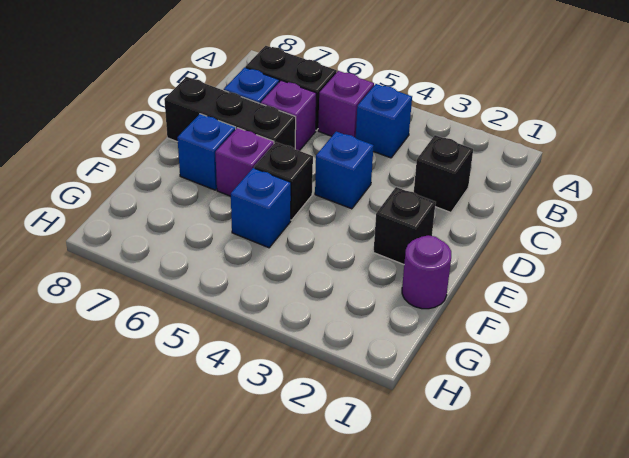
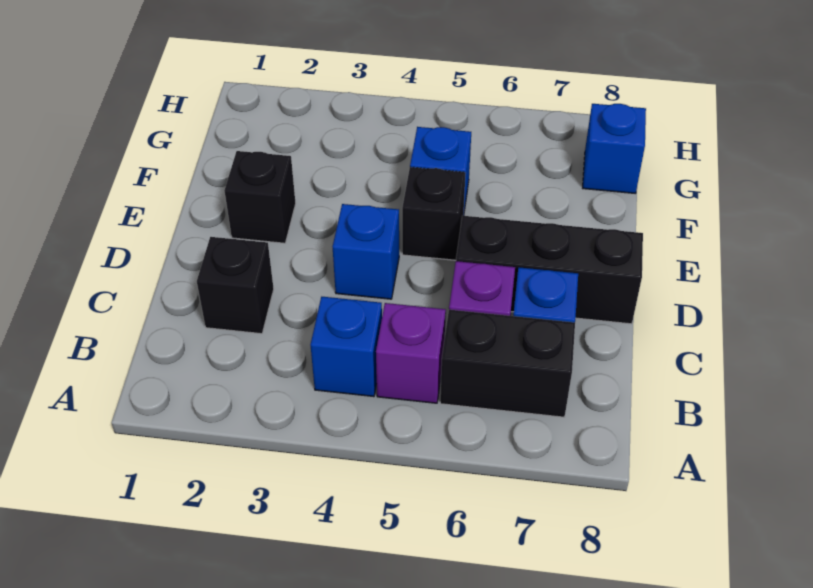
purple 1x1 brick [215,128,274,196] -> none
blue 1x1 brick [177,114,236,190] -> blue 1x1 brick moved to [583,104,646,193]
purple 1x1 round brick [402,235,451,309] -> none

